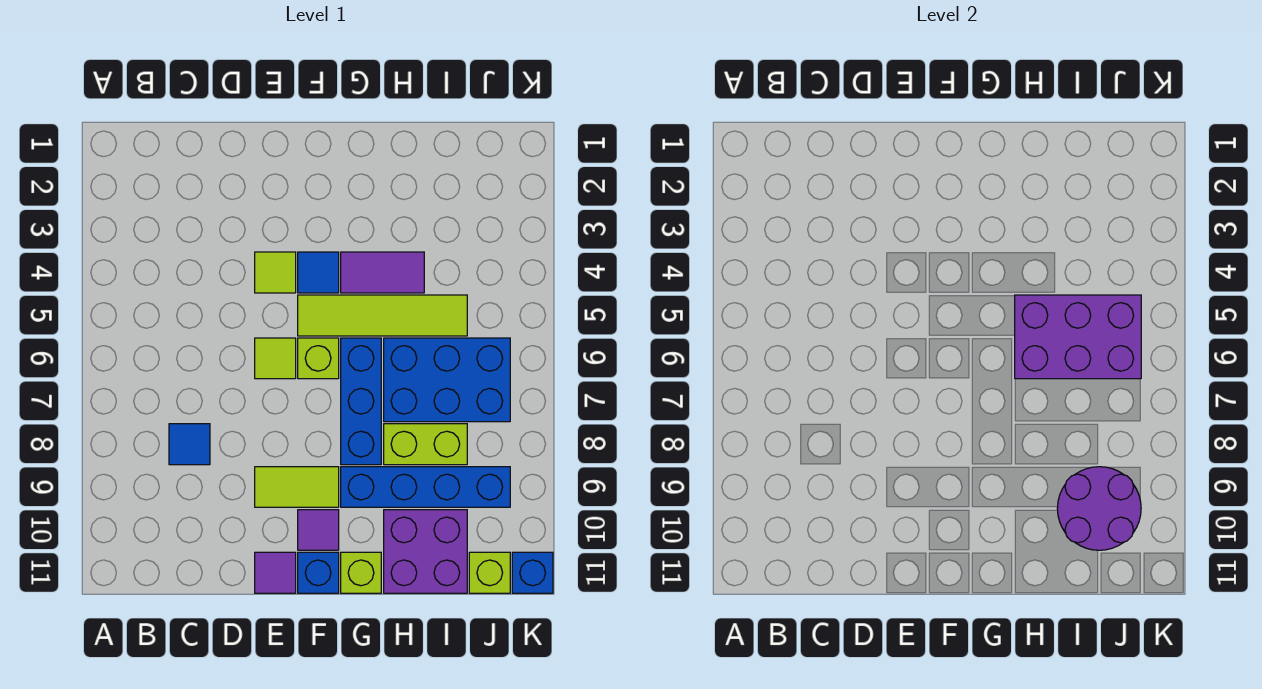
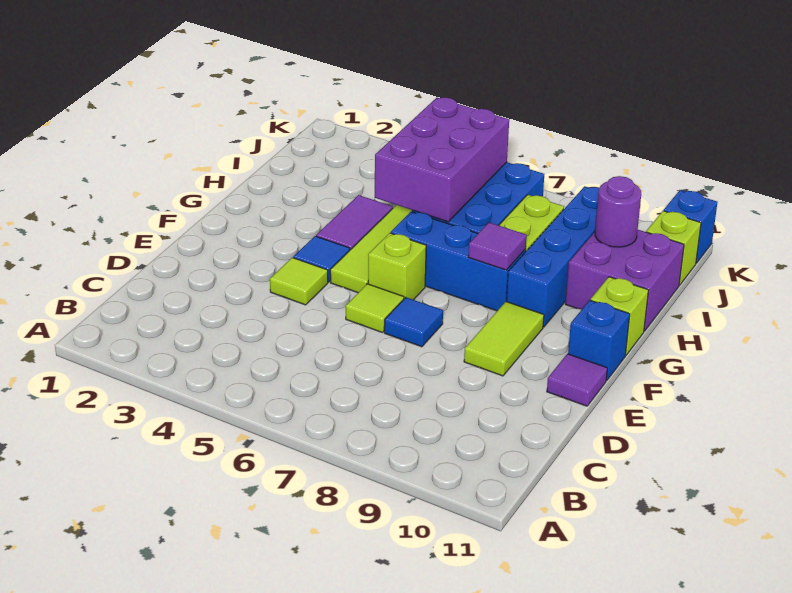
blue 1x1 tile [169,424,210,465] -> blue 1x1 tile moved to [384,297,443,347]
purple 1x1 tile [298,510,339,550] -> purple 1x1 tile moved to [468,223,527,270]
purple 2x2 round brick [1057,467,1141,550] -> purple 1x1 round brick [595,176,641,247]

